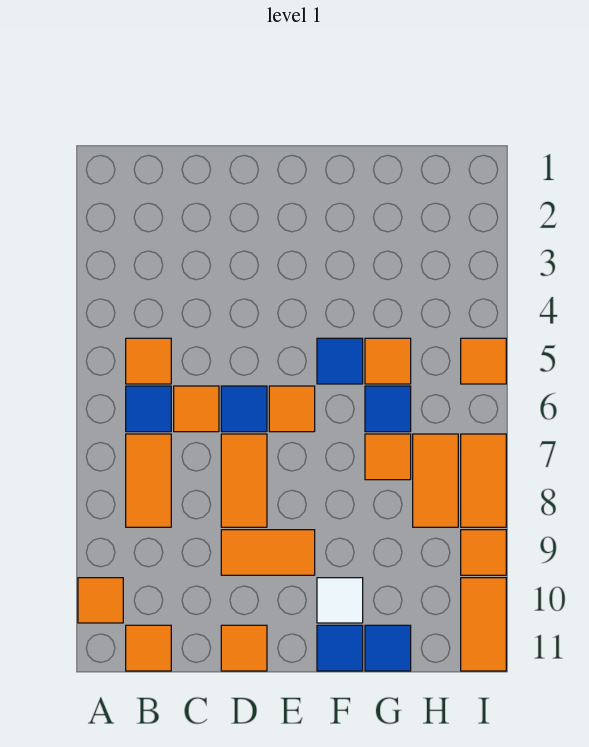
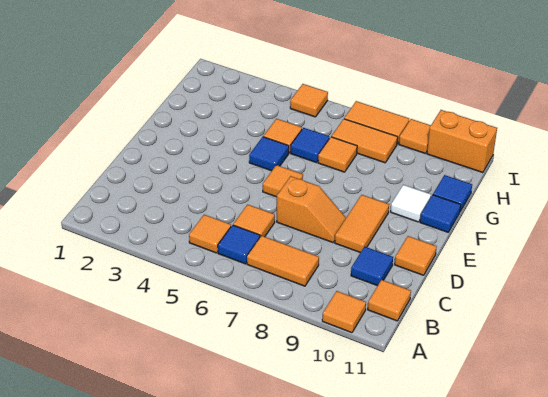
blue 1x1 tile [221,386,267,432] -> blue 1x1 tile moved to [351,247,393,286]
orange 1x2 tile [221,434,267,527] -> orange 1x2 slope [277,176,346,243]
orange 1x2 tile [461,578,506,671] -> orange 1x2 brick [427,110,497,173]

